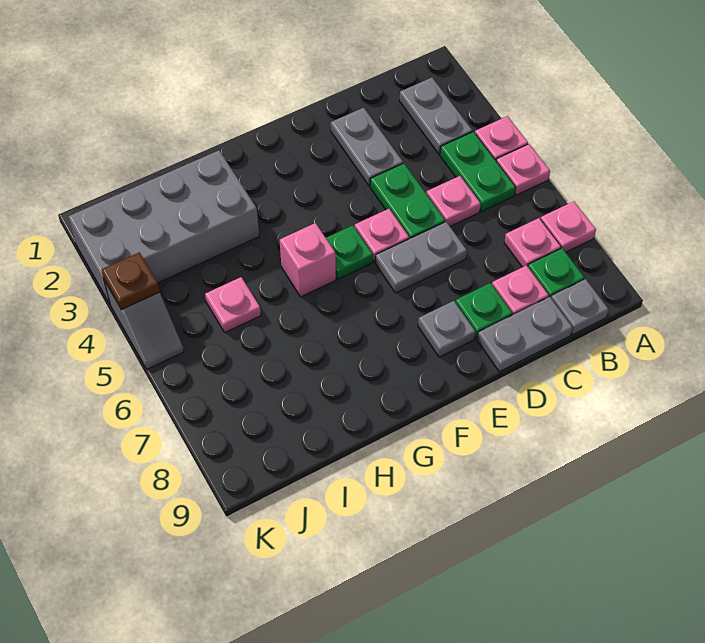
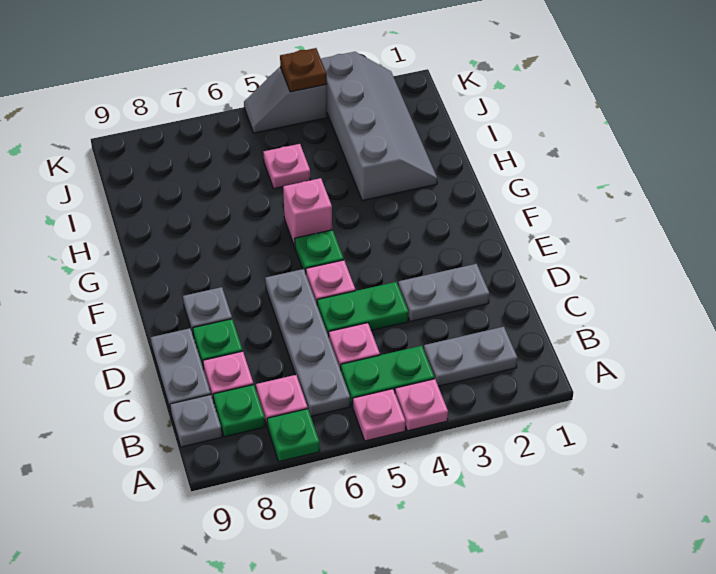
pink 1x1 plate [541,201,596,252] -> green 1x1 plate [267,409,320,462]
grey 1x2 plate [375,222,467,293] -> grey 1x4 plate [265,269,350,416]
grey 2x4 brick [68,150,259,304] -> grey 2x4 slope [321,52,437,201]

